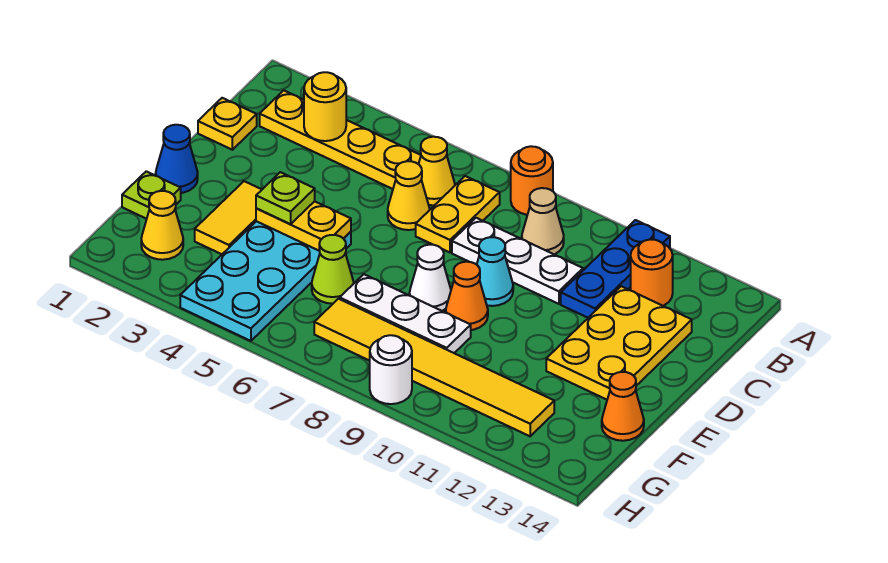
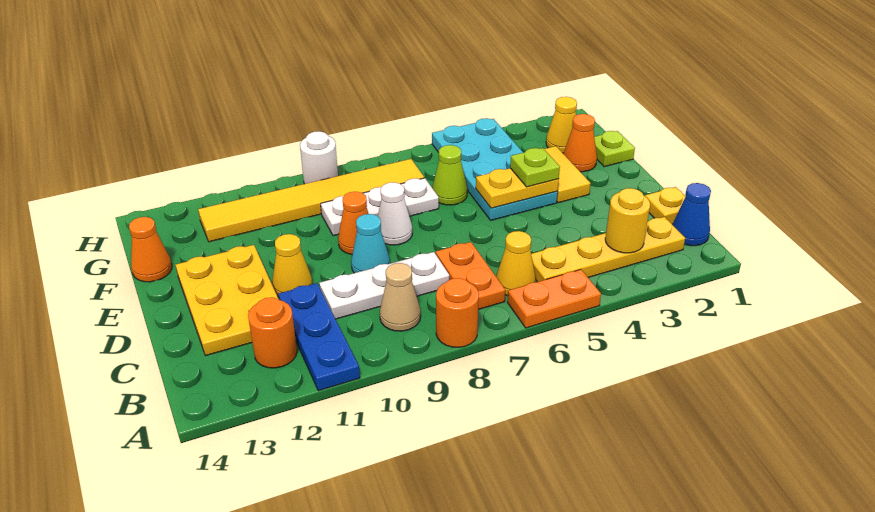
none -> orange 1x2 plate [507,270,601,328]
yellow 1x2 plate [416,176,500,252] -> orange 1x2 plate [436,242,505,310]
yellow 1x1 cone [388,161,430,230] -> yellow 1x1 cone moved to [272,234,313,297]
blue 1x1 cone [156,125,198,193] -> blue 1x1 cone moved to [672,183,711,246]
none -> orange 1x1 cone [563,114,597,172]

